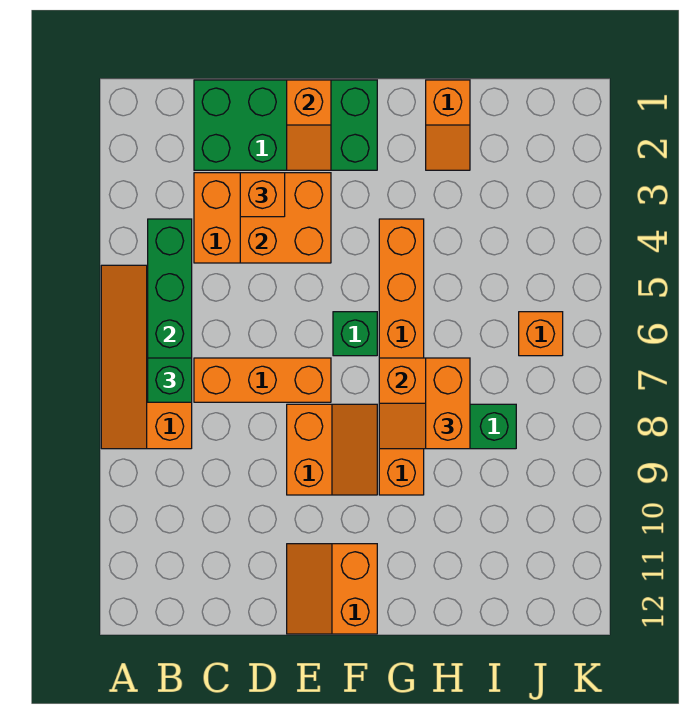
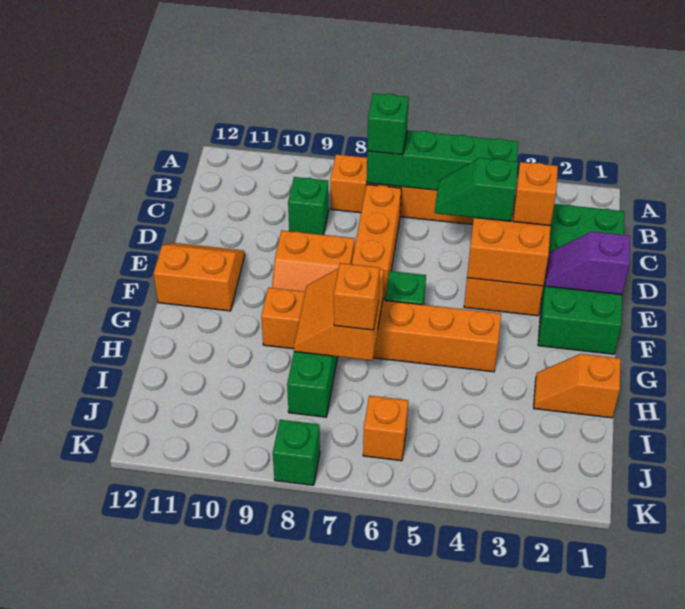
none -> green 1x1 brick [288,177,329,235]
none -> green 1x2 slope [435,158,518,221]
orange 1x2 slope [287,80,331,170] -> purple 1x2 slope [545,232,630,295]
orange 1x2 brick [426,358,470,449] -> orange 1x1 brick [334,263,380,330]
none -> green 1x1 brick [273,420,320,485]

